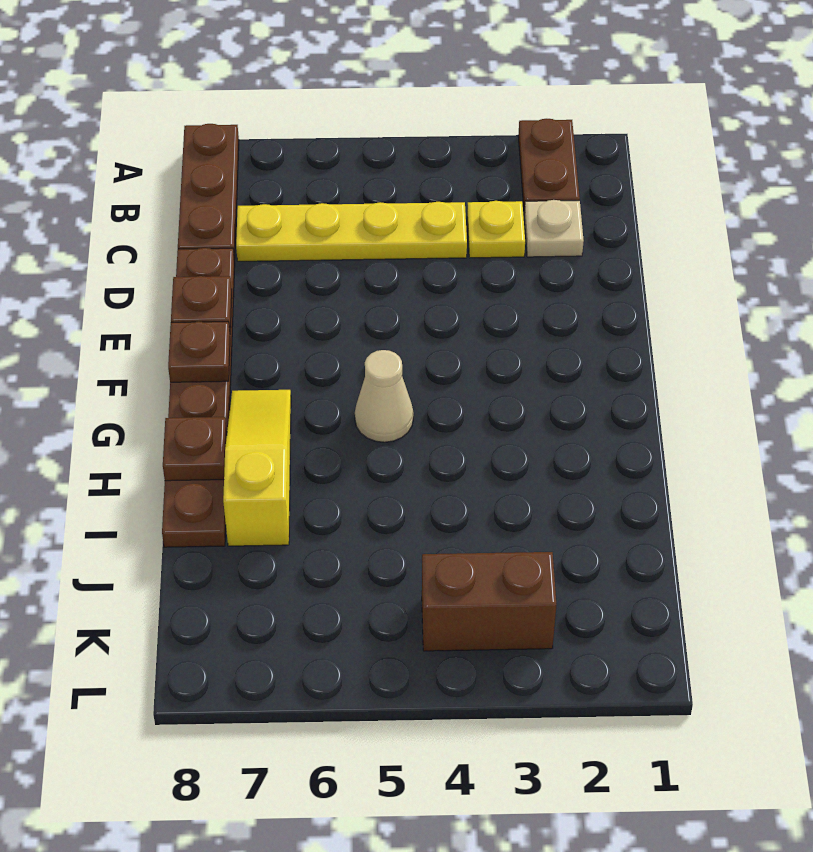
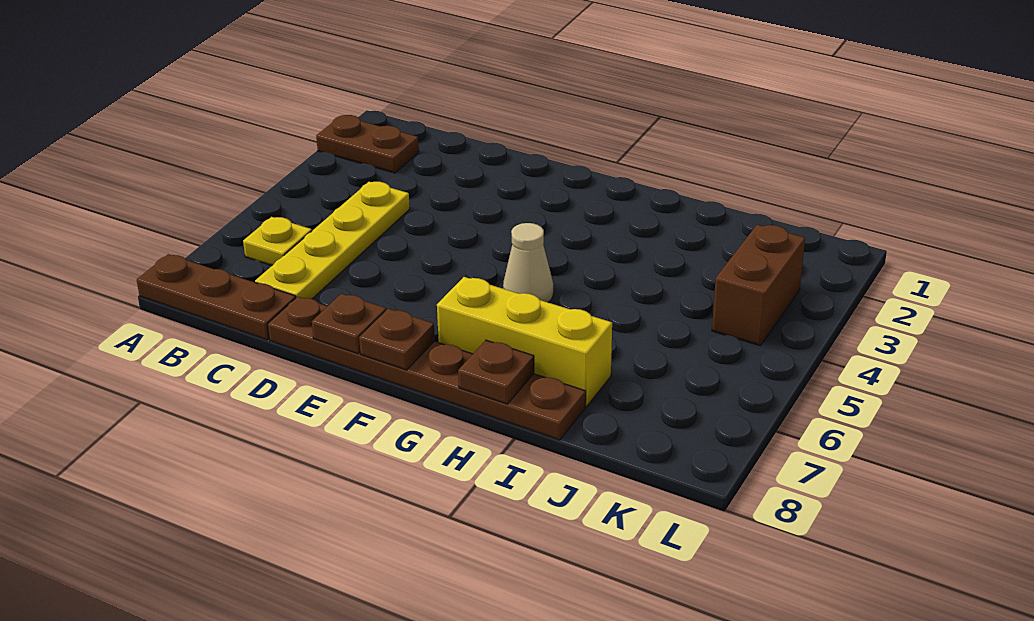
tan 1x1 plate [524,200,584,257] -> none
yellow 1x1 plate [467,201,525,258] -> yellow 1x1 plate moved to [243,217,312,265]
yellow 1x3 slope [223,390,291,546] -> yellow 1x3 brick [437,277,612,407]

